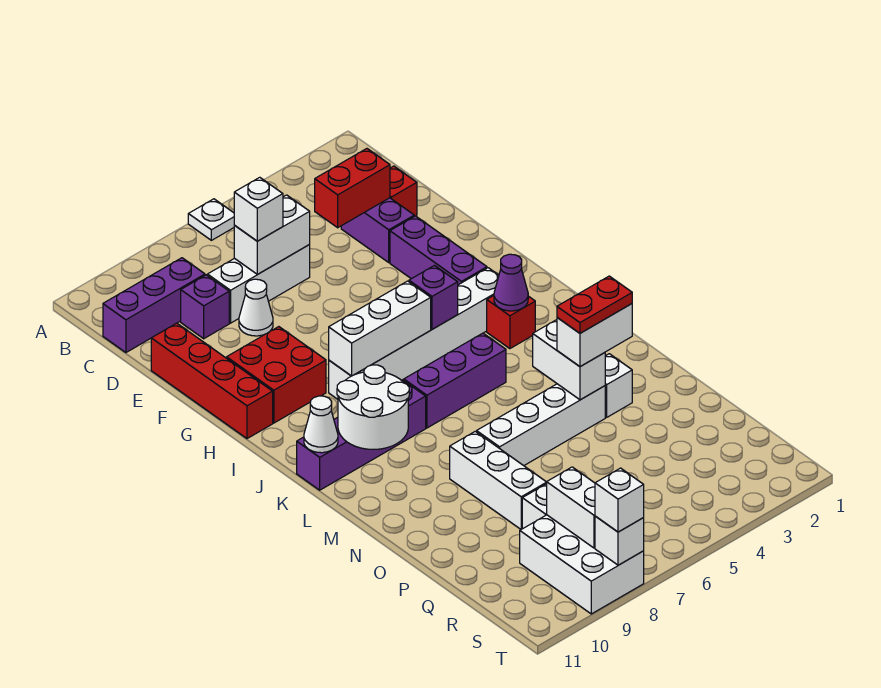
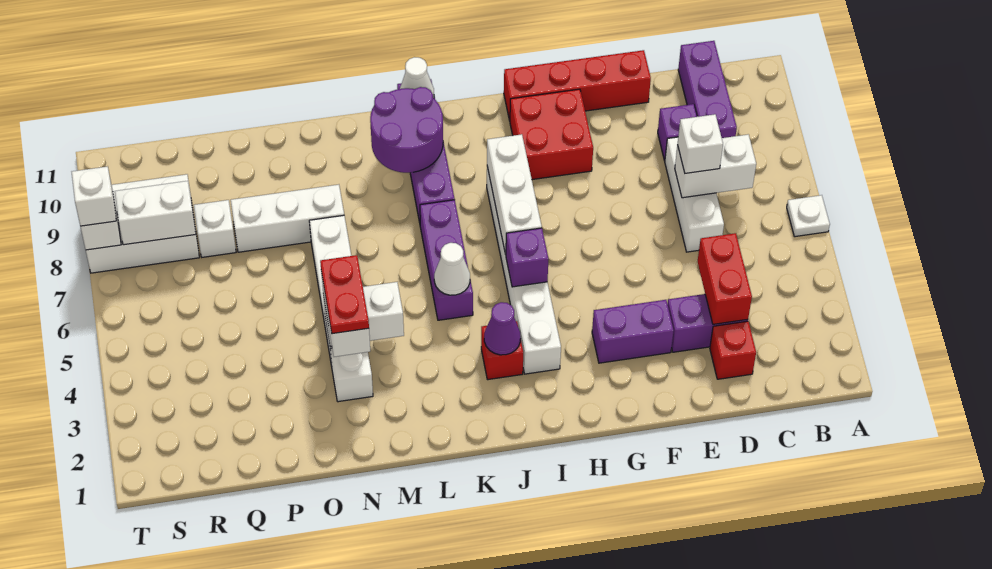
white 1x2 brick [234,195,310,274] -> white 1x2 brick turned to [675,134,756,198]
white 1x1 cone [239,279,273,336] -> white 1x1 cone moved to [434,243,470,295]
purple 1x3 brick [390,216,487,285] -> purple 1x2 brick [592,300,674,363]
white 2x2 round brick [337,365,409,449] -> purple 2x2 round brick [370,87,443,173]

